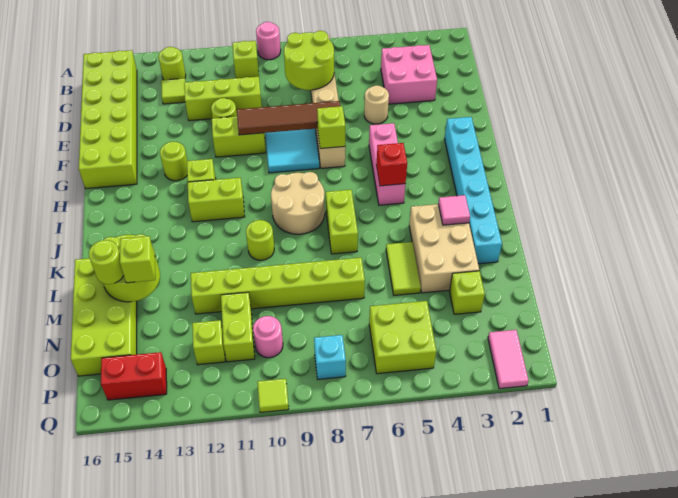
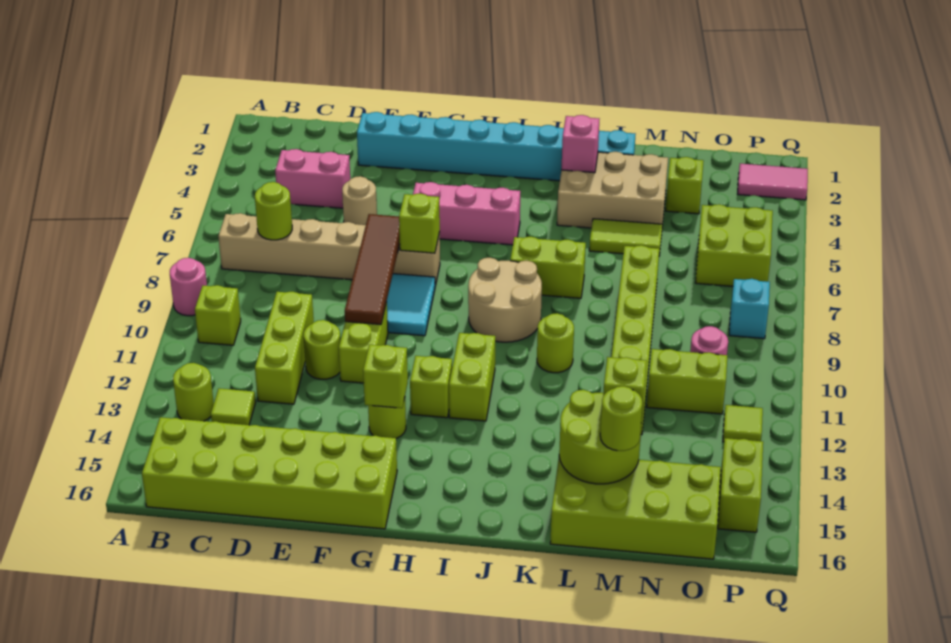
pink 2x2 brick [381,45,437,104] -> pink 1x2 brick [275,149,350,208]
lime 2x2 round brick [284,31,334,90] -> lime 1x1 round brick [255,182,292,240]
cyan 1x6 brick [445,117,502,264] -> cyan 1x8 brick [357,112,635,181]
red 1x1 brick [376,143,407,186] -> none
pink 1x1 tile [438,195,470,225] -> pink 1x1 brick [561,115,599,173]
lime 1x1 brick [192,320,225,365] -> lime 1x1 brick moved to [363,345,408,408]
red 1x2 brick [101,352,167,400] -> lime 1x2 brick [718,438,763,532]
lime 1x1 tile [257,379,289,413] -> lime 1x1 tile moved to [723,405,763,442]

